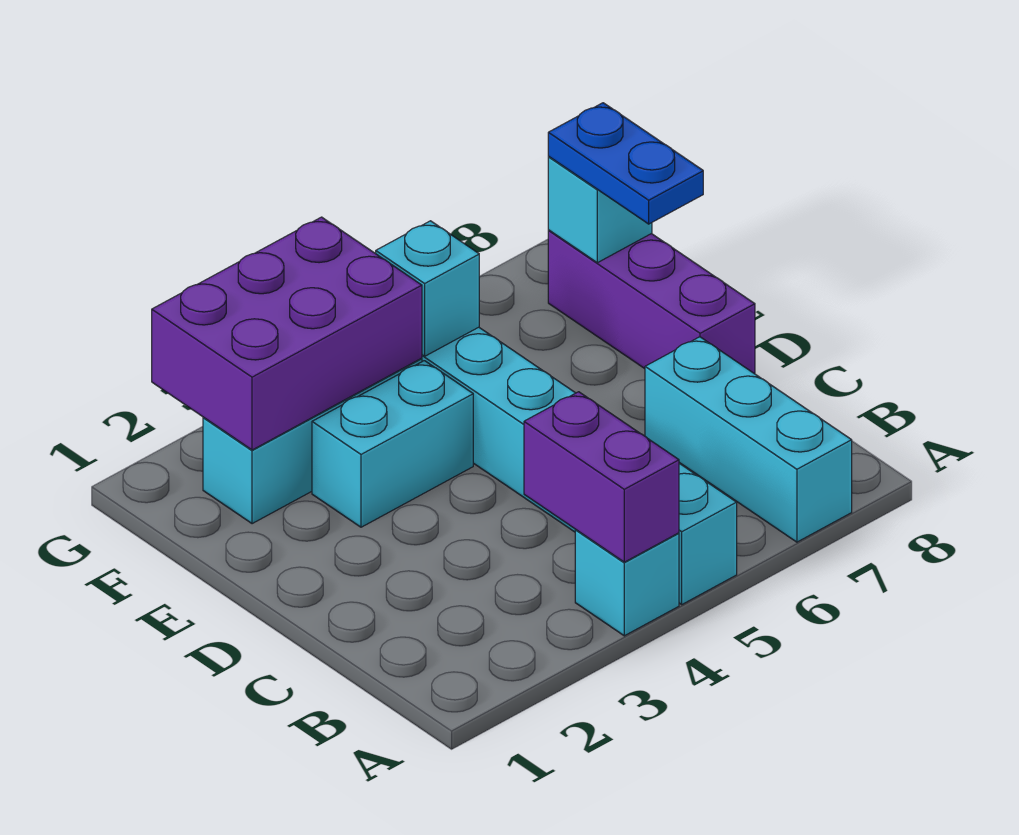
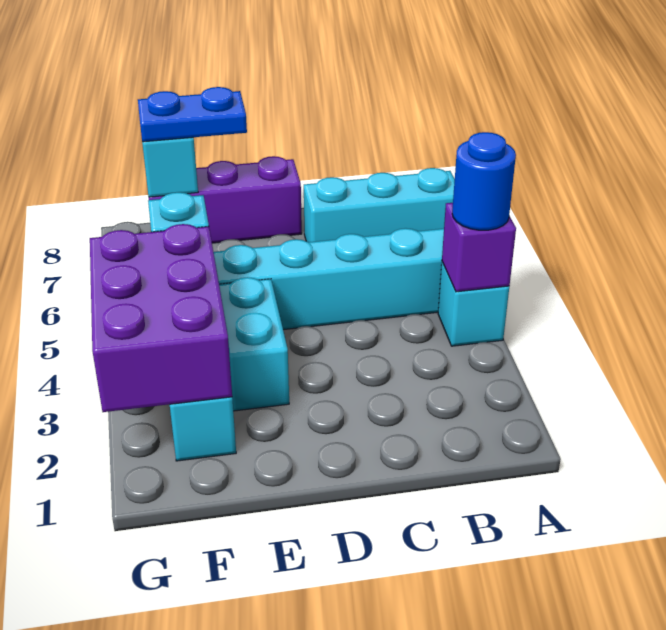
purple 1x2 brick [524,392,679,562] -> purple 1x1 brick [442,203,516,292]
none -> blue 1x1 round brick [452,132,516,230]

